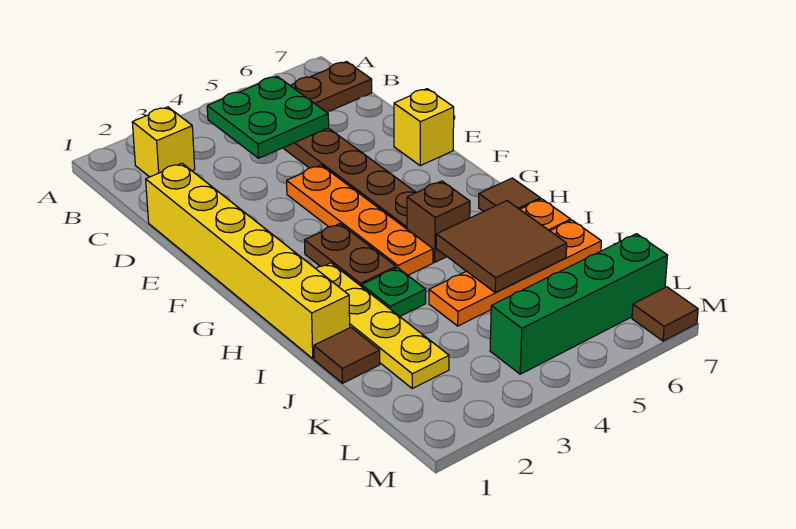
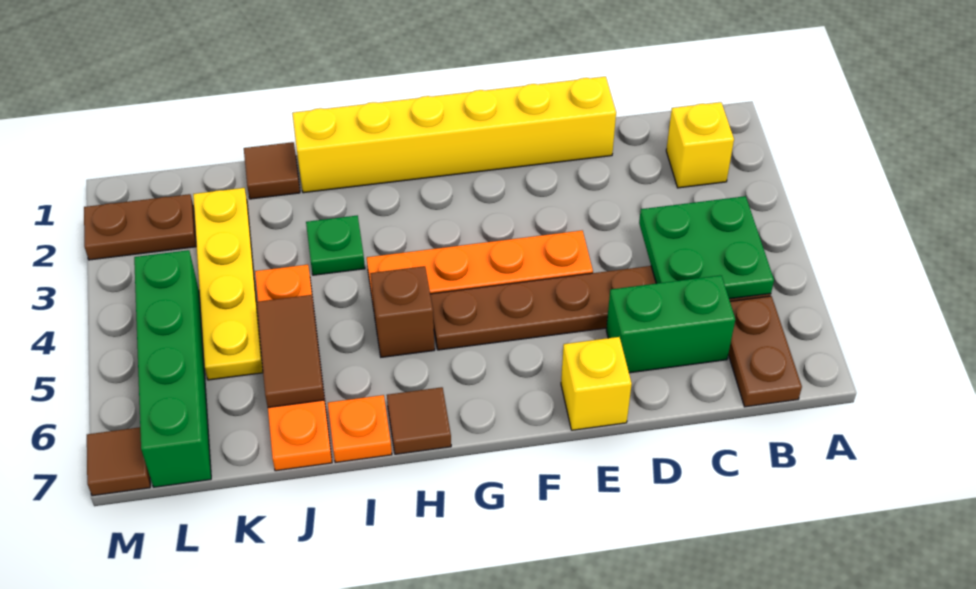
none -> green 1x2 brick [606,275,735,373]
brown 1x2 plate [305,224,396,287] -> brown 1x2 plate moved to [84,194,196,260]
yellow 1x4 plate [316,263,449,388] -> yellow 1x4 plate turned to [193,188,263,380]
brown 2x2 tile [436,201,567,292] -> brown 1x2 tile [257,295,324,407]

